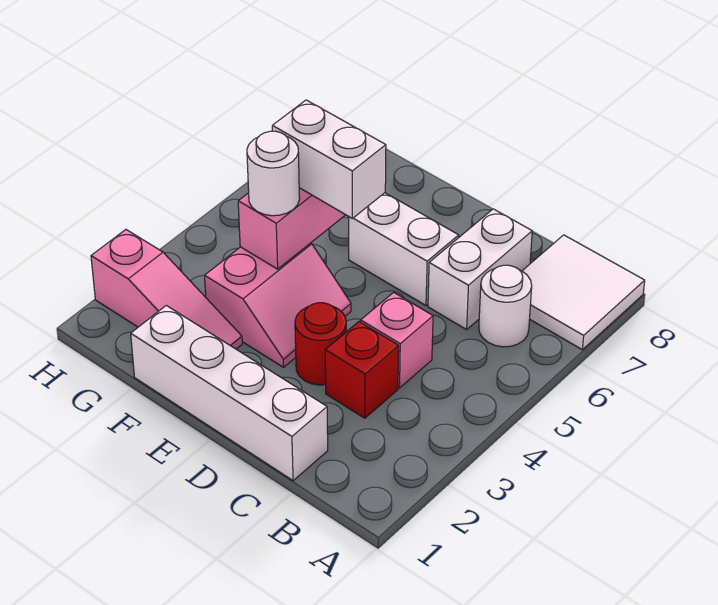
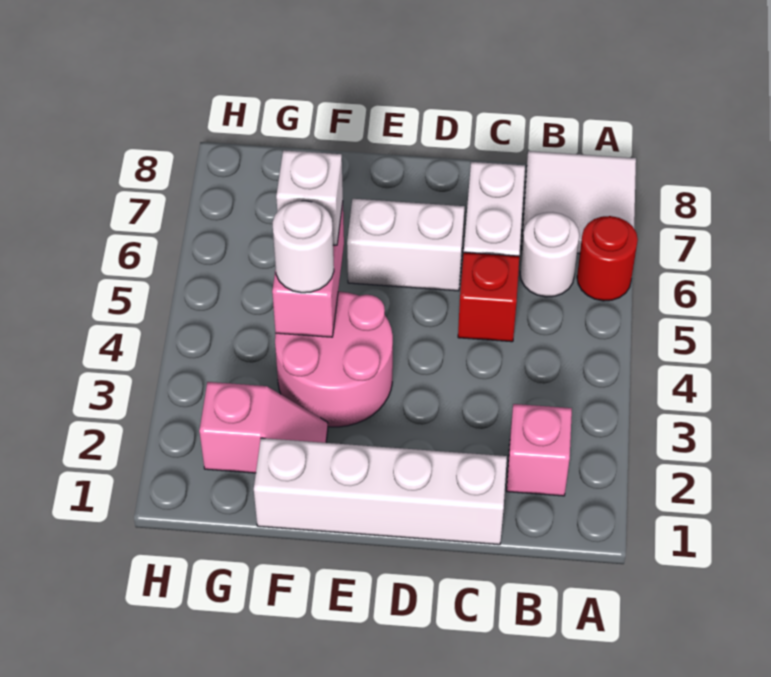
red 1x1 brick [325,322,399,418] -> red 1x1 brick moved to [458,252,519,342]
pink 1x1 brick [361,292,433,388] -> pink 1x1 brick moved to [507,404,572,496]
red 1x1 round brick [295,303,346,385] -> red 1x1 round brick moved to [577,216,638,301]
pink 2x2 slope [205,243,351,367] -> pink 2x2 round brick [275,291,393,427]
white 1x2 brick [272,100,386,218] -> white 1x1 brick [276,150,343,245]
pink 1x3 slope [91,230,242,349] -> pink 1x2 slope [199,382,328,473]

